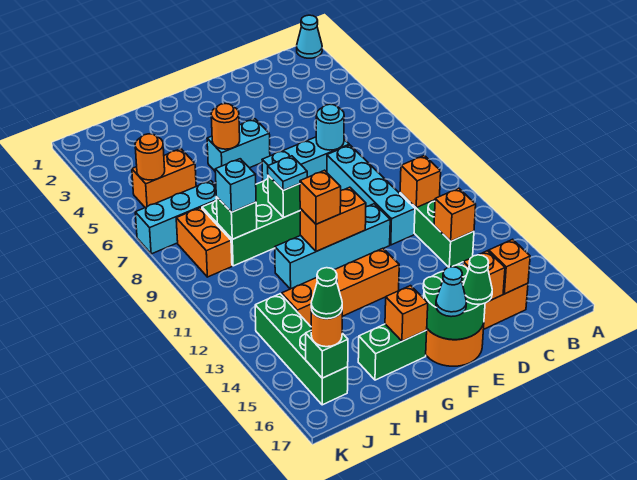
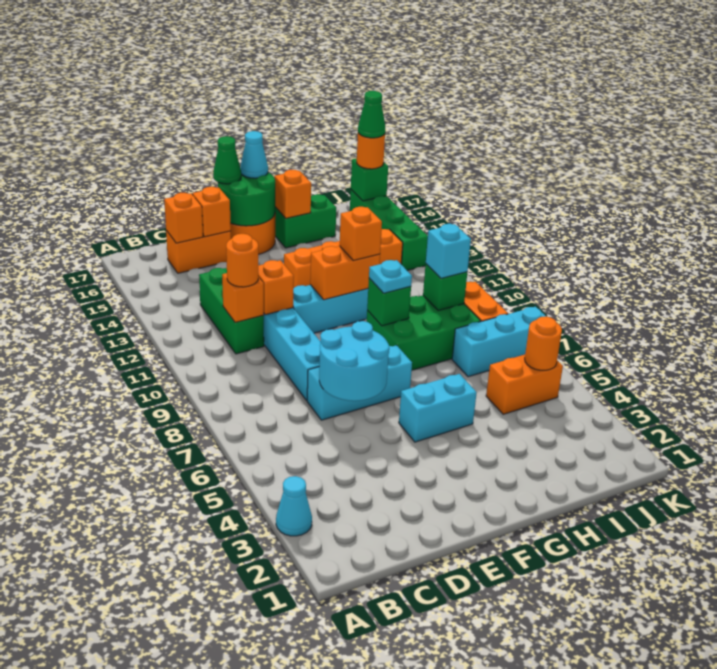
cyan 1x1 cone [297,15,322,58] -> cyan 1x1 cone moved to [276,476,312,536]
orange 1x1 brick [434,188,476,241] -> orange 1x1 brick moved to [258,260,294,315]
cyan 1x1 round brick [316,104,344,150] -> cyan 2x2 round brick [319,321,389,401]
orange 1x1 round brick [211,104,240,149] -> orange 1x1 round brick moved to [226,234,258,287]

